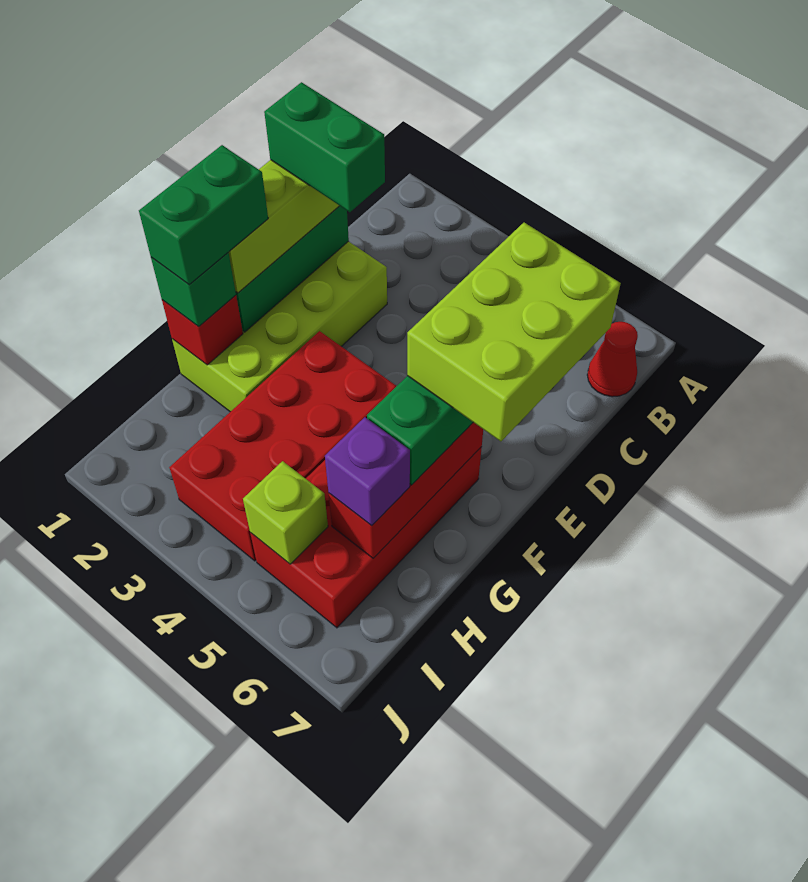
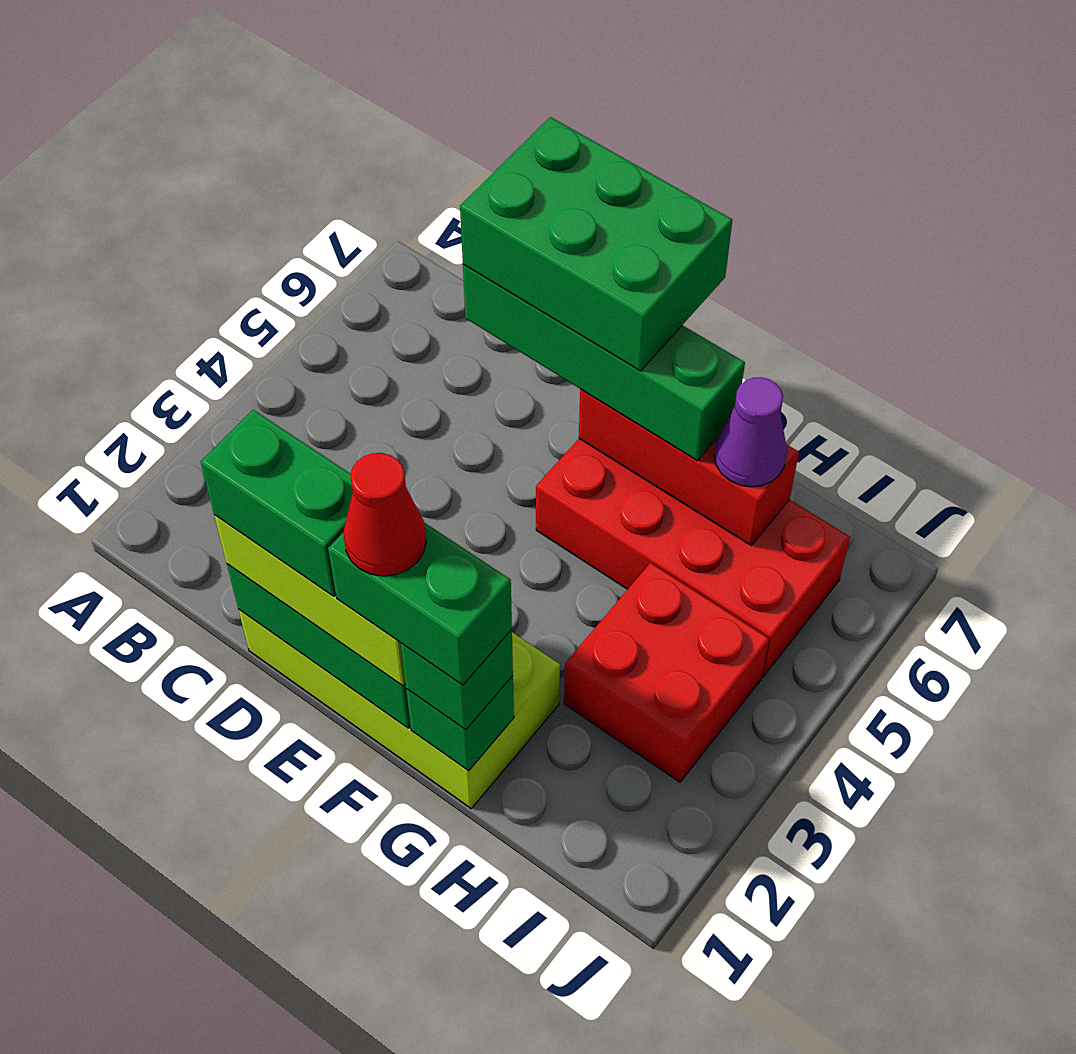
red 1x1 cone [587,322,638,397] -> red 1x1 cone moved to [343,453,426,576]
green 1x2 brick [264,82,385,212] -> green 1x2 brick turned to [200,410,353,596]
lime 2x3 brick [407,223,621,441] -> green 2x3 brick [460,117,732,371]
red 2x4 brick [169,331,396,561] -> red 2x2 brick [564,563,769,782]
red 1x1 brick [162,295,243,365] -> green 1x1 brick [406,676,514,771]
purple 1x1 brick [325,417,410,526] -> purple 1x1 cone [714,377,787,487]
lime 1x1 brick [243,461,328,564] -> none

